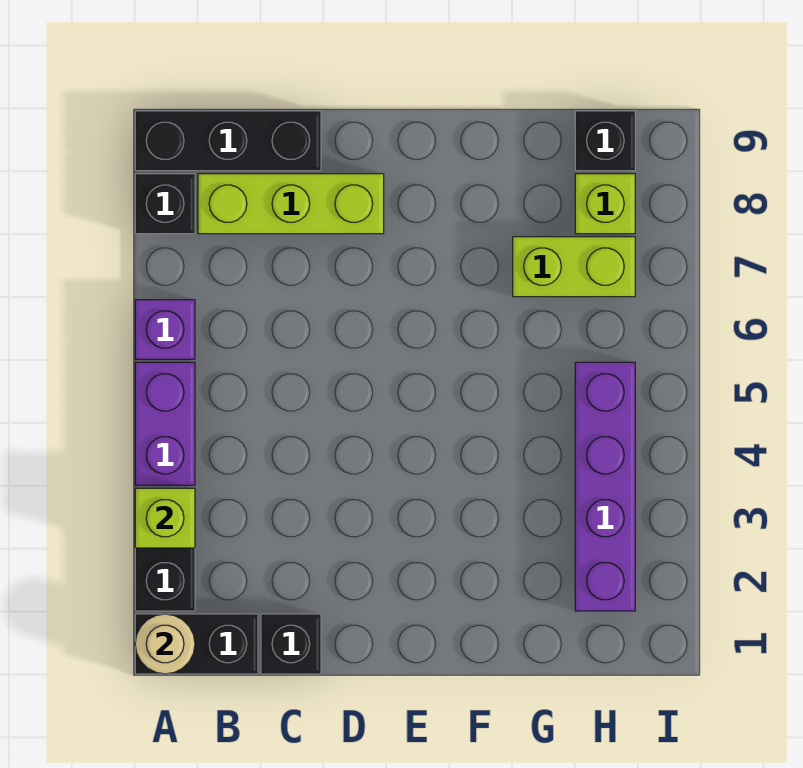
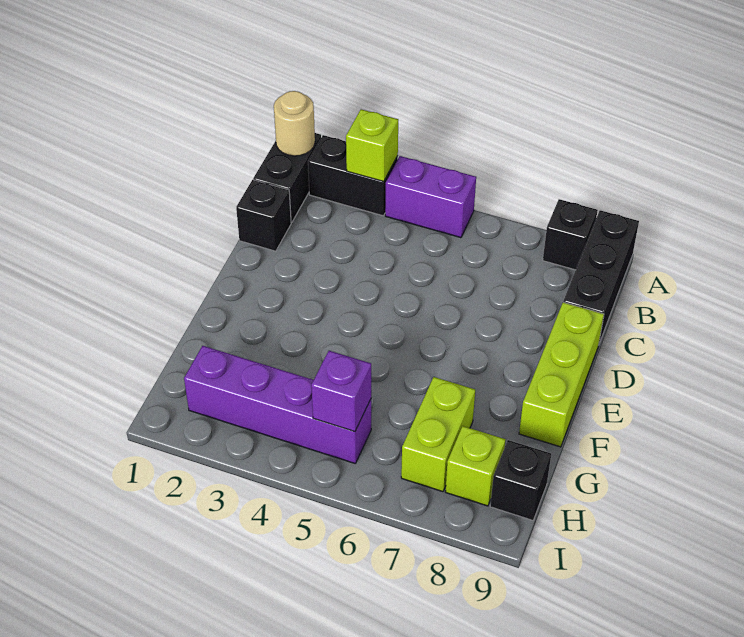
purple 1x1 brick [135,300,195,359] -> purple 1x1 brick moved to [311,351,371,432]
lime 1x3 brick [198,174,384,234] -> lime 1x3 brick moved to [519,302,604,447]

